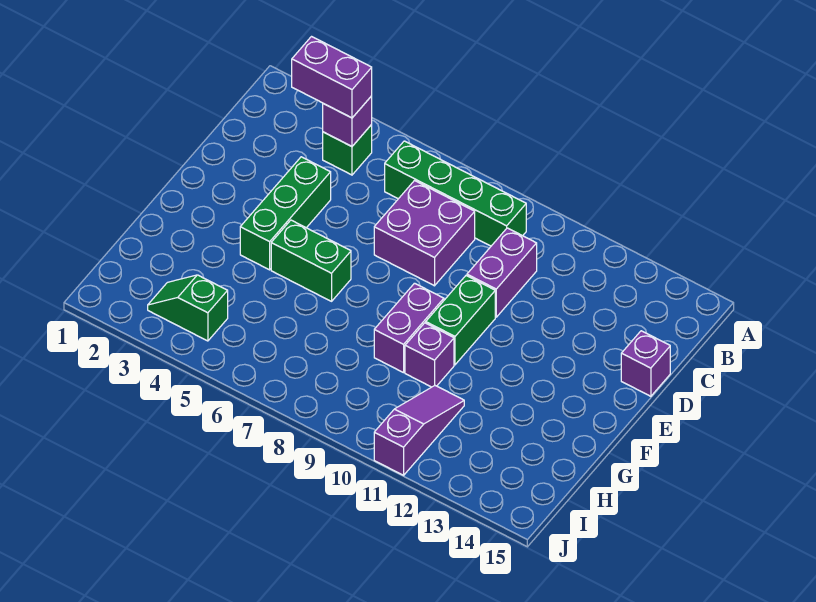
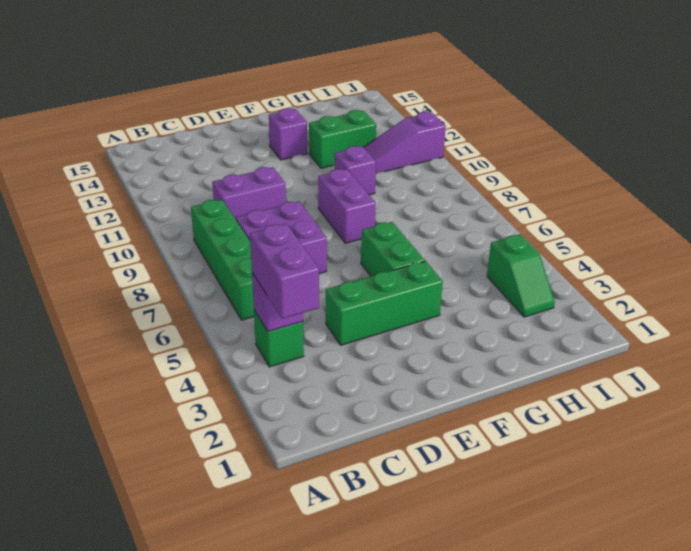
purple 1x1 brick [621,331,670,396] -> purple 1x1 brick moved to [269,108,307,160]
green 1x2 brick [426,276,495,365] -> green 1x2 brick moved to [309,110,376,168]
purple 1x2 brick [374,283,444,373] -> purple 1x2 brick turned to [318,169,376,243]

